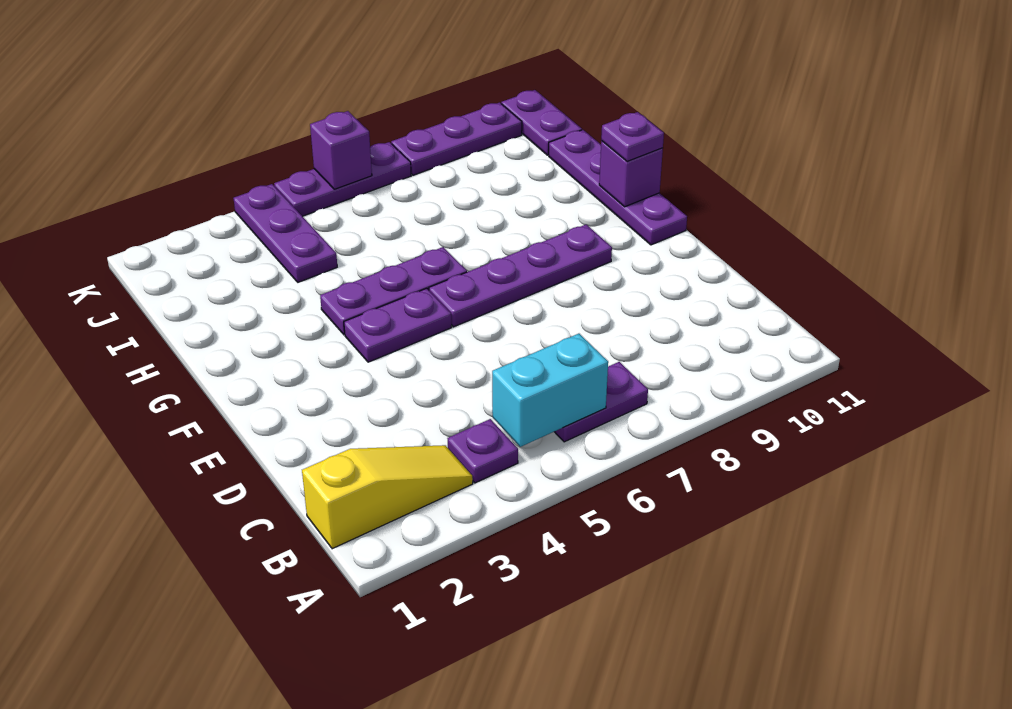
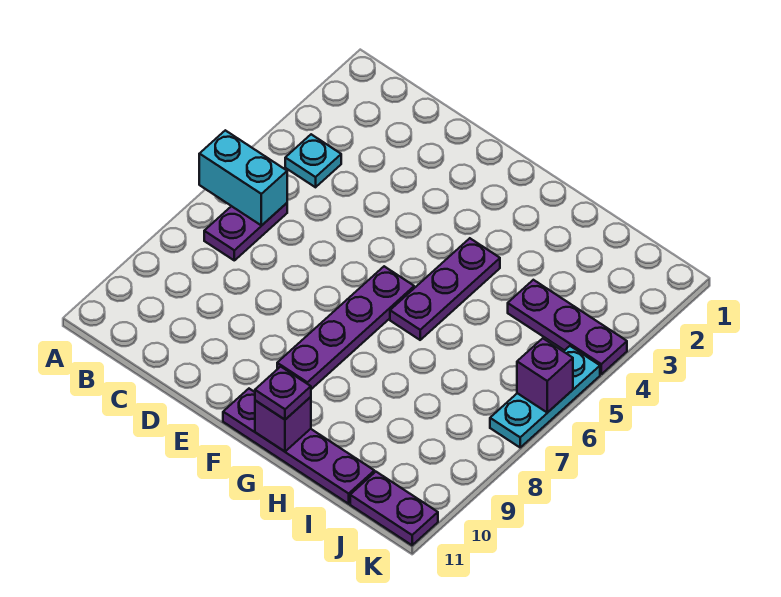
yellow 1x3 slope [302,445,473,549] -> none
purple 1x1 plate [447,419,518,483] -> cyan 1x1 plate [285,134,341,187]
cyan 1x2 brick [492,334,608,447] -> cyan 1x2 brick turned to [199,130,287,226]
purple 1x2 plate [344,288,451,362] -> none
purple 1x3 plate [274,142,411,216] -> cyan 1x3 plate [490,346,600,447]
purple 1x3 plate [391,102,522,175] -> none

